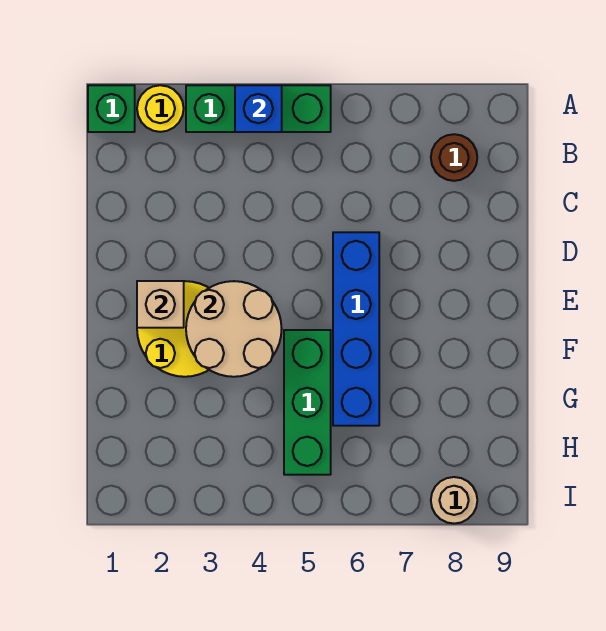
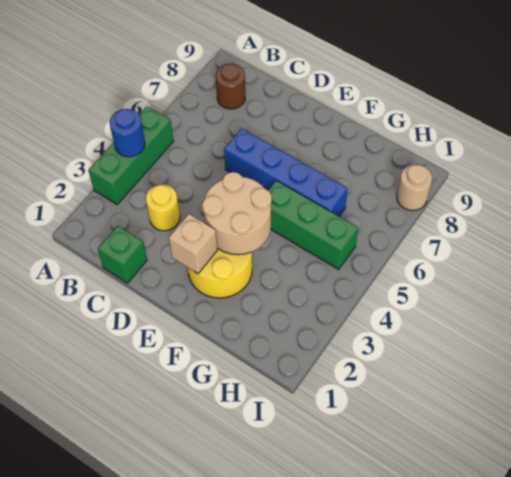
green 1x1 brick [88,85,135,132] -> green 1x1 brick moved to [98,226,147,283]
yellow 1x1 round brick [137,85,184,132] -> yellow 1x1 round brick moved to [146,184,180,231]
blue 1x1 brick [235,85,282,132] -> blue 1x1 round brick [110,109,145,157]

